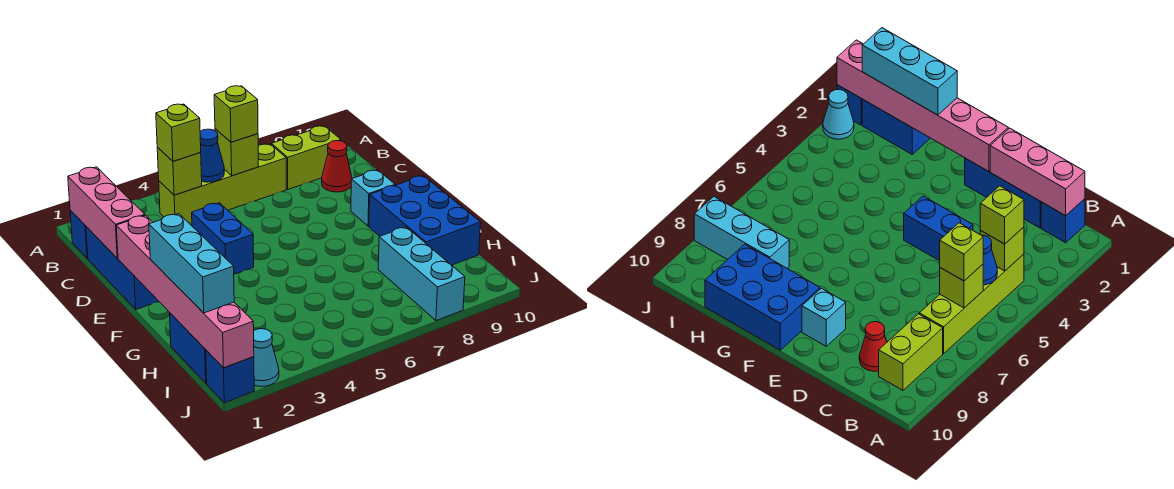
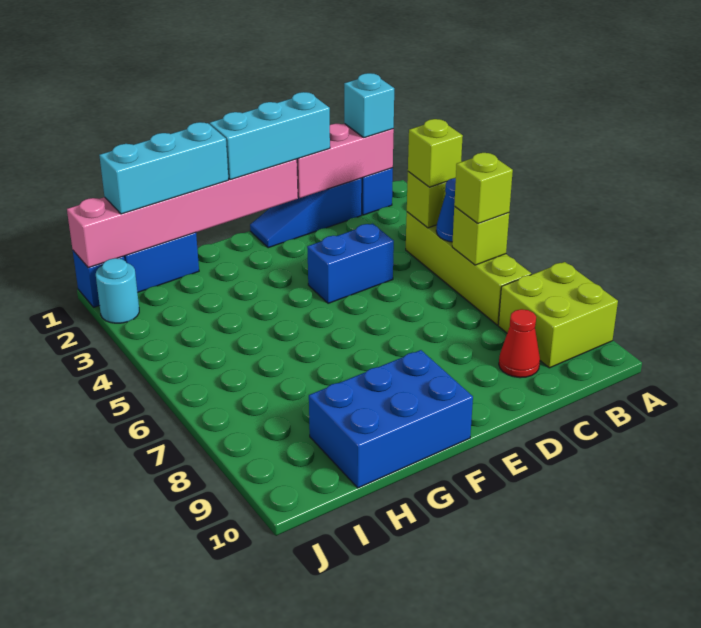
lime 1x2 brick [271,126,341,189] -> lime 2x2 brick [498,262,618,368]
blue 1x3 brick [86,227,159,309] -> blue 1x3 slope [250,178,362,248]
cyan 1x1 brick [351,170,395,226] -> cyan 1x1 brick moved to [344,73,394,138]
cyan 1x3 brick [378,227,465,321] -> cyan 1x3 brick moved to [210,92,330,180]
cyan 1x1 cone [254,329,279,386] -> cyan 1x1 round brick [96,258,139,323]

